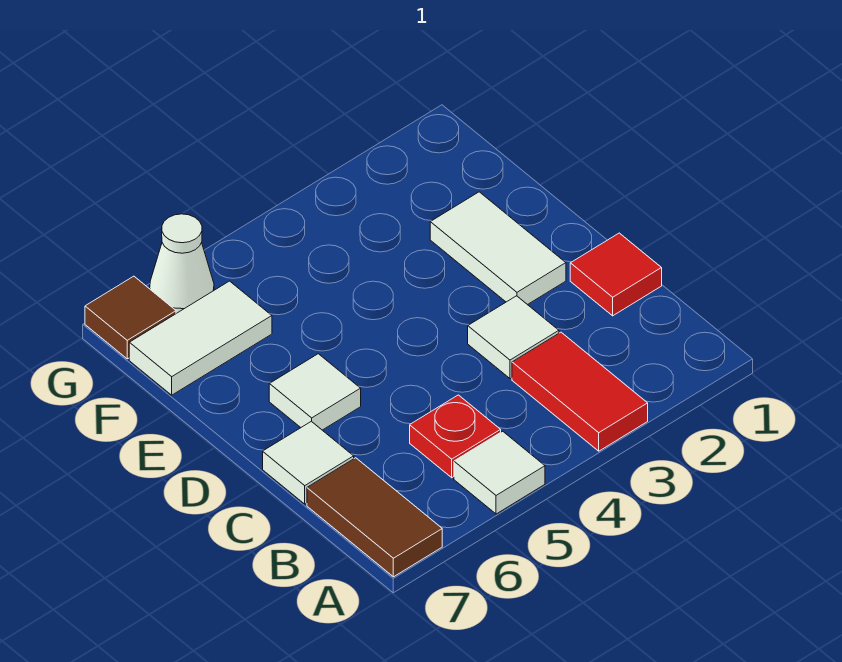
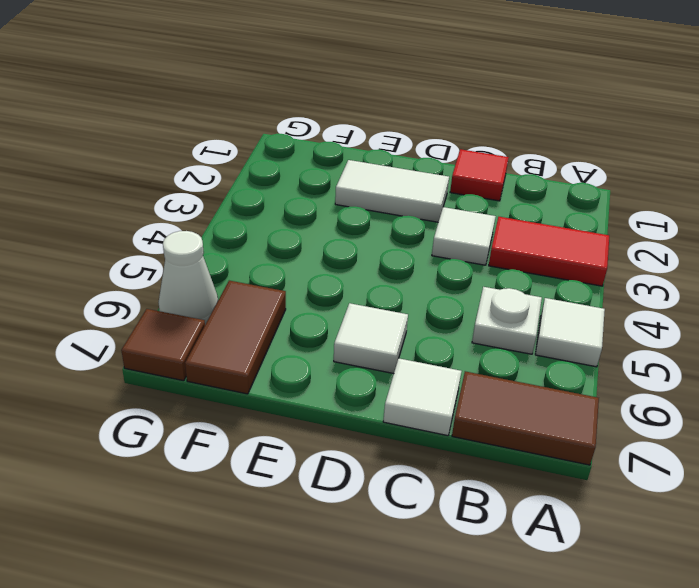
red 1x1 plate [410,395,501,478] -> white 1x1 plate [472,287,542,354]
white 1x2 tile [129,281,272,395] -> brown 1x2 tile [185,281,286,394]

